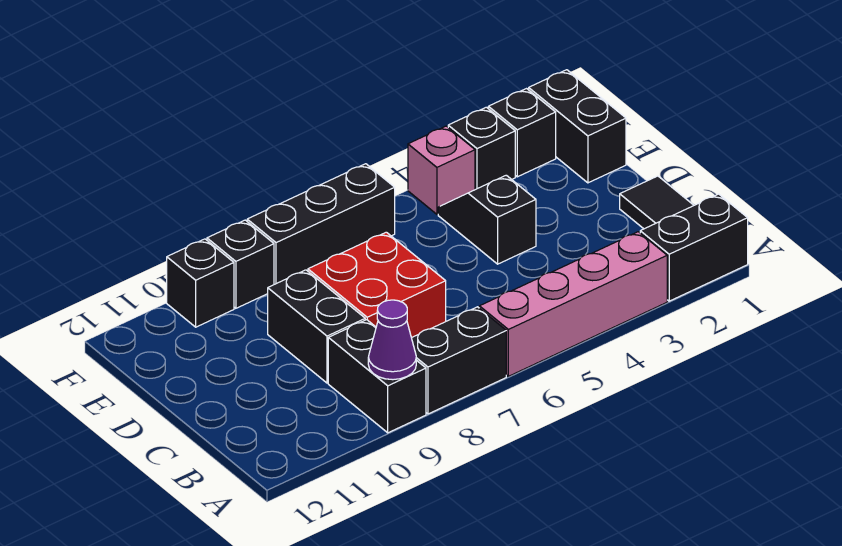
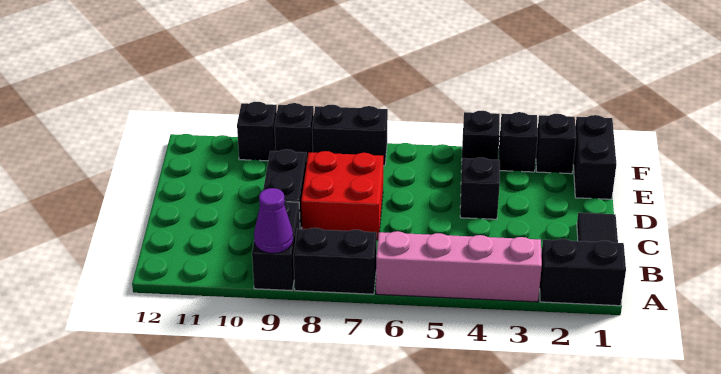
pink 1x1 brick [408,126,475,214] -> black 1x1 brick [462,111,500,160]
black 1x3 brick [247,164,395,284] -> black 1x2 brick [312,105,388,166]

